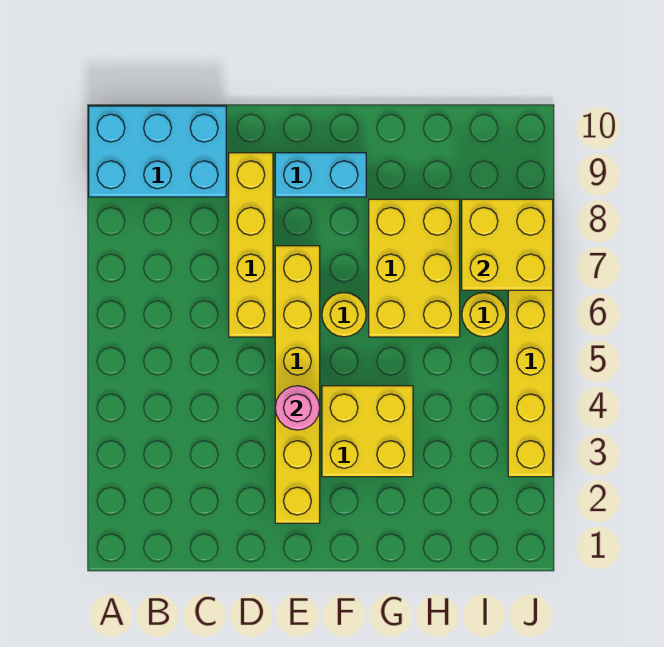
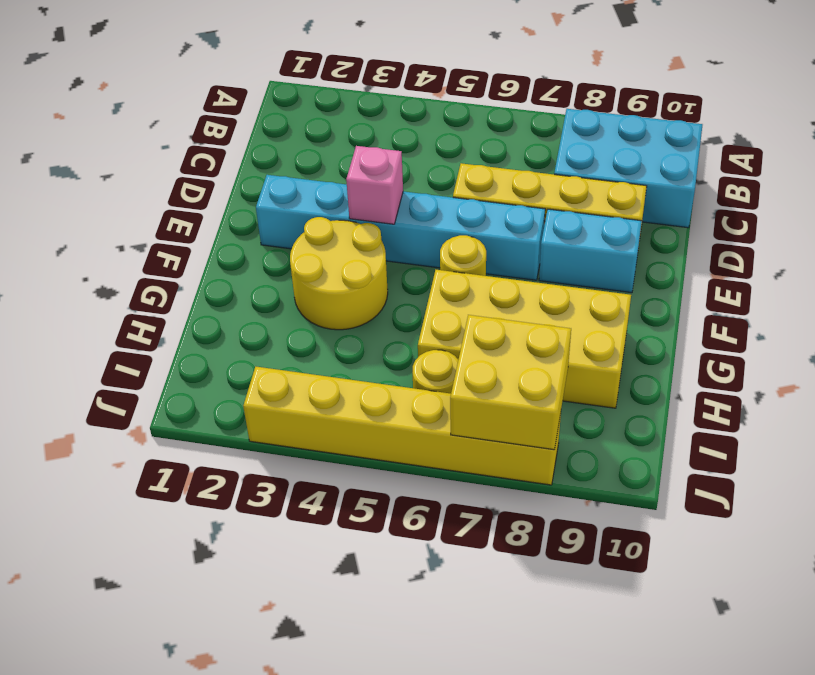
cyan 2x3 brick [89,106,226,197] -> cyan 2x3 brick turned to [554,109,702,228]
yellow 1x6 brick [275,246,320,523] -> cyan 1x6 brick [256,175,545,280]
pink 1x1 round brick [275,386,320,430] -> pink 1x1 brick [346,146,403,224]
cyan 1x2 brick [275,153,366,197] -> cyan 1x2 brick turned to [539,209,642,293]
yellow 2x2 brick [322,386,413,477] -> yellow 2x2 round brick [290,217,388,330]
yellow 2x3 brick [369,199,460,337] -> yellow 2x4 brick [418,270,631,408]

